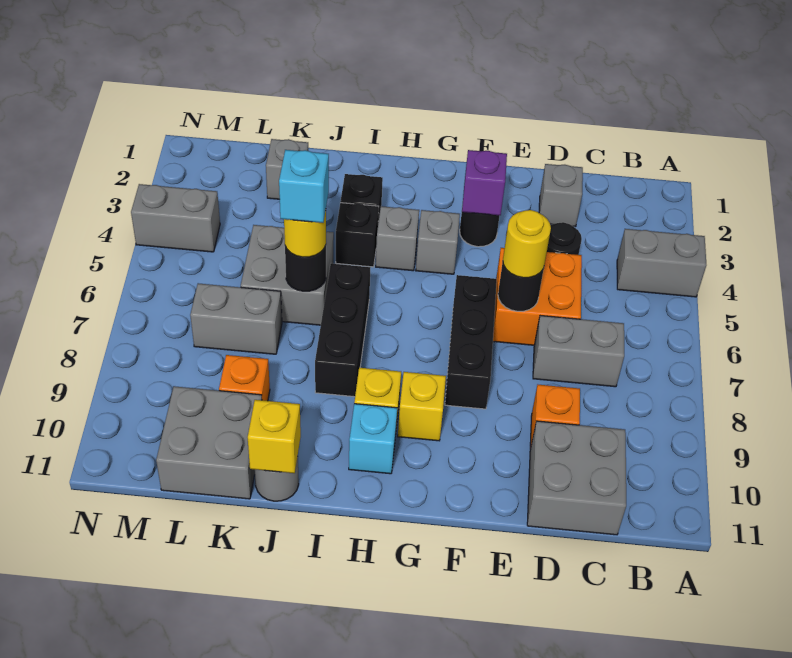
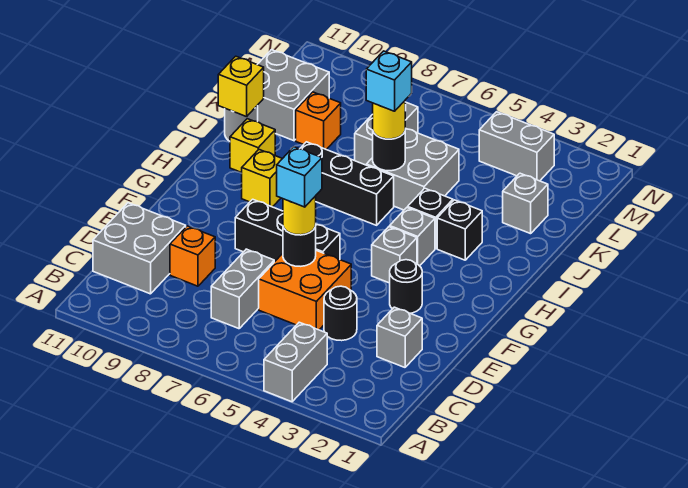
purple 1x1 brick [462,150,507,215] -> none
yellow 1x1 brick [398,372,446,441] -> yellow 1x1 brick moved to [230,119,275,173]
cyan 1x1 brick [349,404,397,474] -> cyan 1x1 brick moved to [277,147,322,207]
grey 1x2 brick [131,184,220,252] -> grey 1x2 brick turned to [479,112,554,181]

